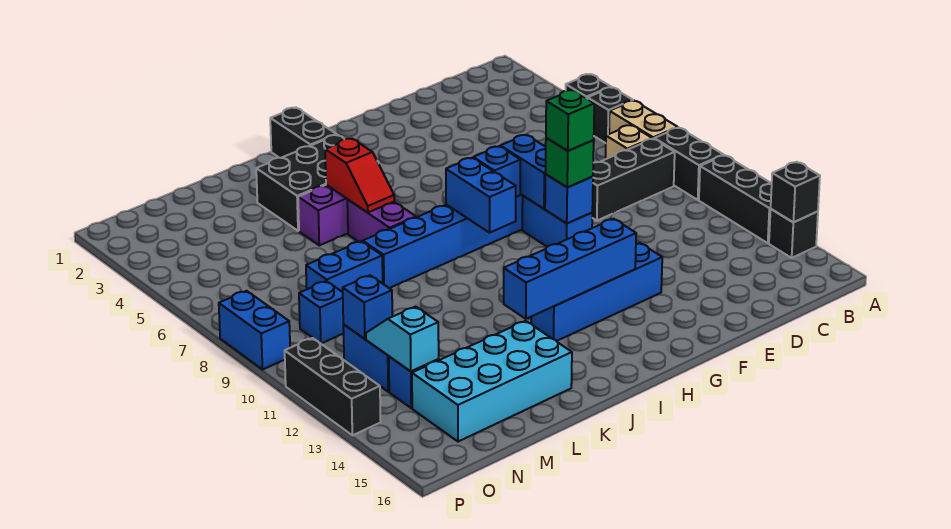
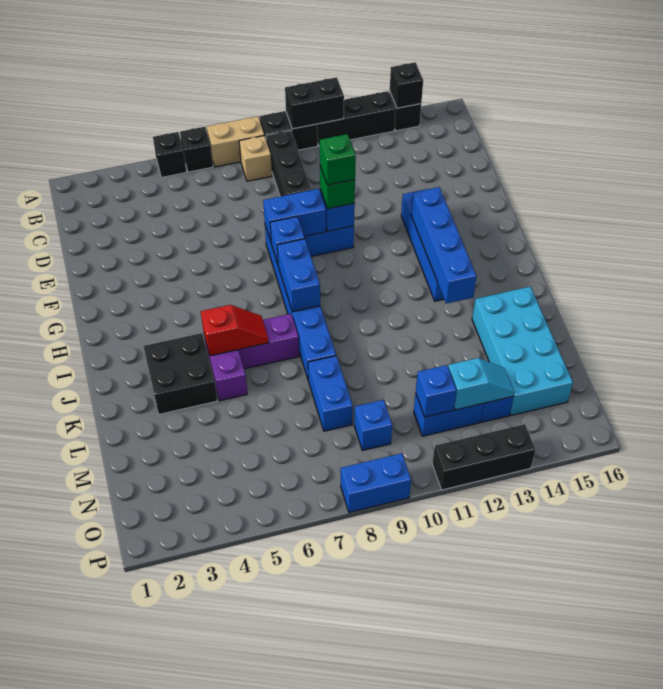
blue 1x2 brick [446,158,516,233] -> blue 1x2 brick turned to [277,239,320,312]
black 1x2 brick [270,108,336,158] -> black 1x2 brick moved to [285,77,344,129]
black 2x3 brick [256,135,379,231] -> black 2x2 brick [143,333,218,414]
cyan 1x2 slope [366,307,439,371] -> cyan 1x2 slope turned to [448,358,515,410]

